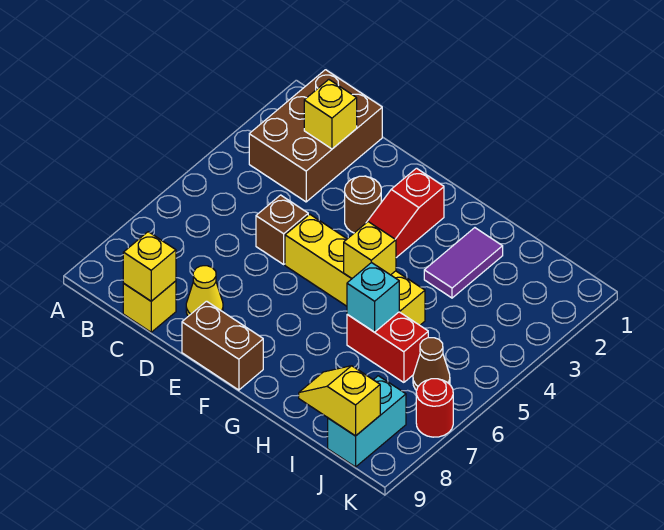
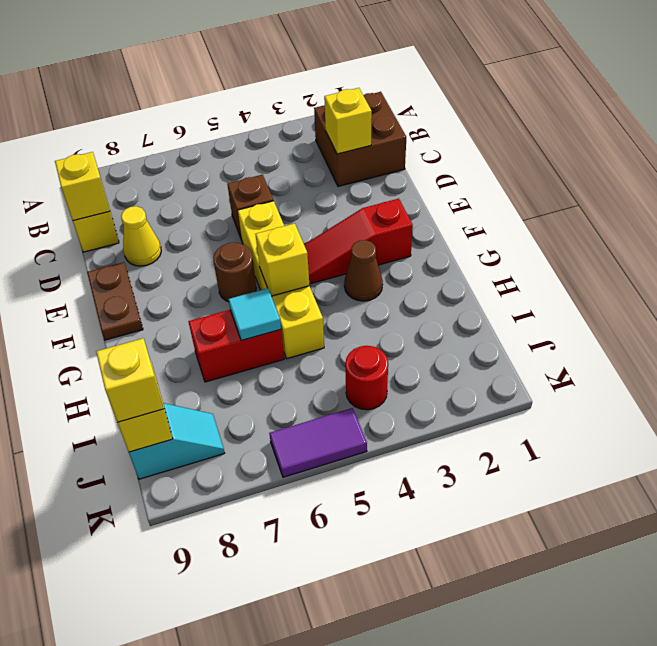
brown 2x3 brick [249,70,382,202] -> brown 2x2 brick [314,92,406,186]
brown 1x1 round brick [345,176,381,233] -> brown 1x1 round brick moved to [213,242,256,302]
brown 1x2 brick [182,301,263,390] -> brown 1x2 plate [87,262,143,340]
purple 1x2 tile [424,228,503,298] -> purple 1x2 tile moved to [269,408,367,477]
red 1x2 brick [347,312,428,382] -> red 1x2 brick turned to [188,310,284,382]
cyan 1x1 brick [347,262,399,332] -> cyan 1x1 tile [228,288,281,341]
brown 1x1 cone [413,338,450,390] -> brown 1x1 cone moved to [344,240,383,301]
cyan 1x2 brick [328,376,406,467] -> cyan 1x2 slope [129,403,225,479]
none -> yellow 1x1 brick [96,338,164,422]
red 1x1 round brick [416,379,453,437] -> red 1x1 round brick moved to [345,346,388,410]

